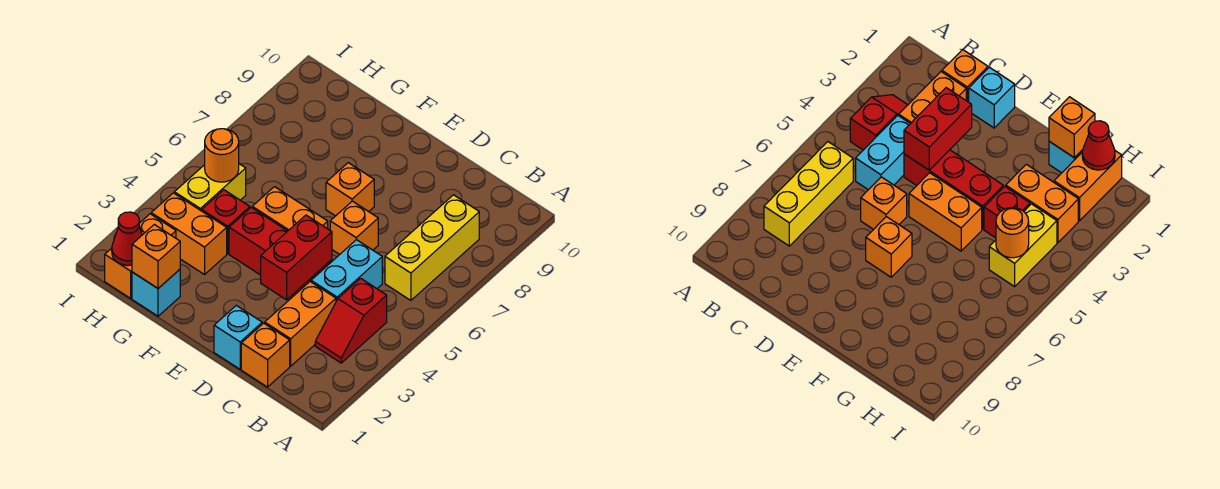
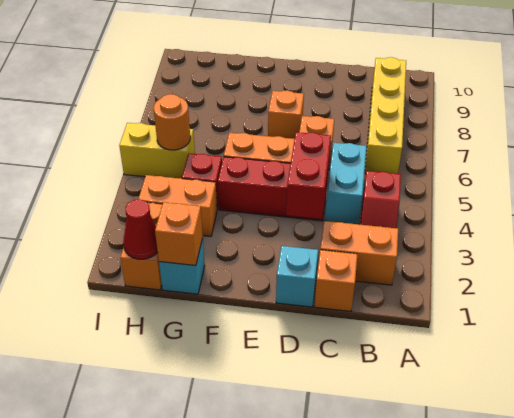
yellow 1x3 brick [385,195,479,300] -> yellow 1x4 brick [365,57,406,174]
orange 1x2 brick [265,282,336,366] -> orange 1x2 brick turned to [320,221,398,285]
yellow 1x2 brick [174,164,246,211] -> yellow 1x2 brick turned to [119,123,195,179]

